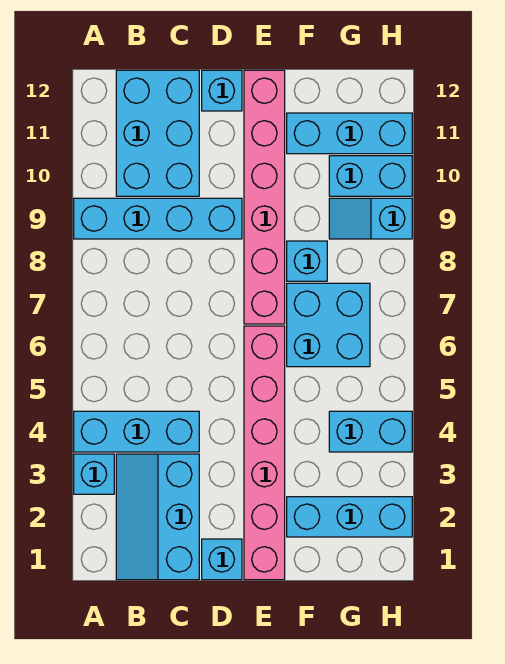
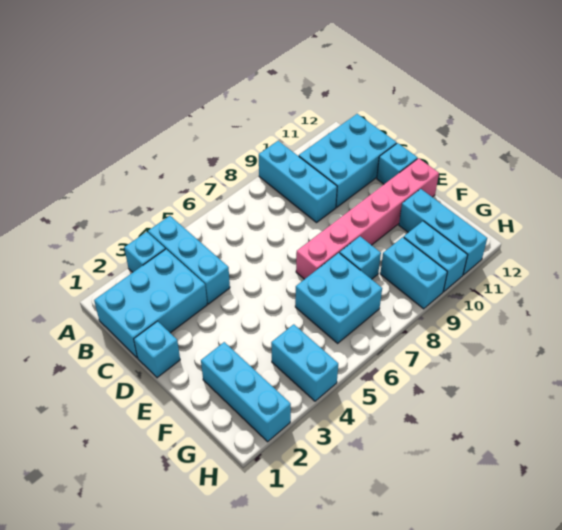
cyan 1x4 brick [74,198,242,239] -> cyan 1x3 brick [259,141,337,223]
cyan 2x3 slope [116,454,199,580] -> cyan 2x3 brick [94,249,207,358]
pink 1x6 brick [244,326,285,580] -> none
cyan 1x2 slope [329,198,412,239] -> cyan 1x2 brick [380,237,447,309]

